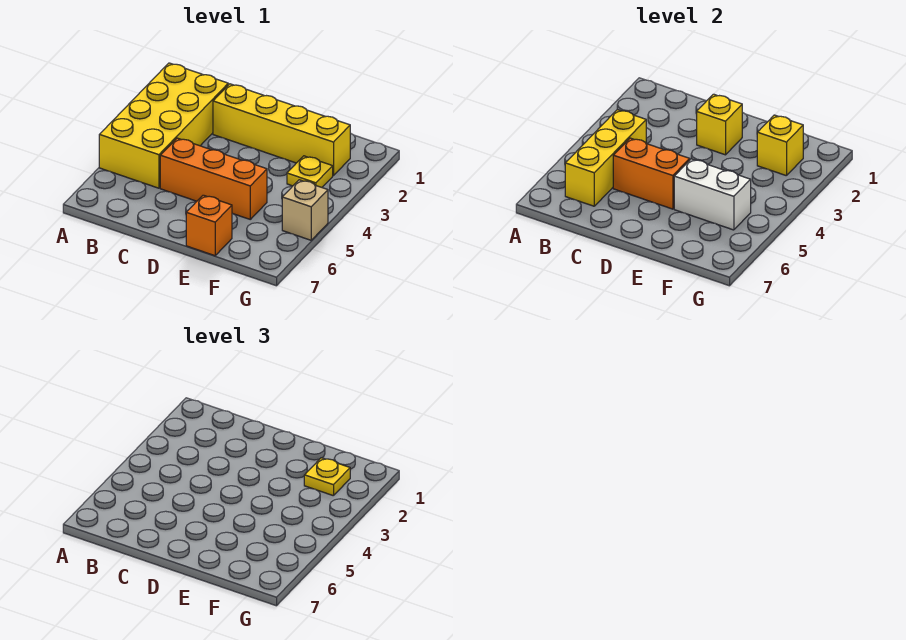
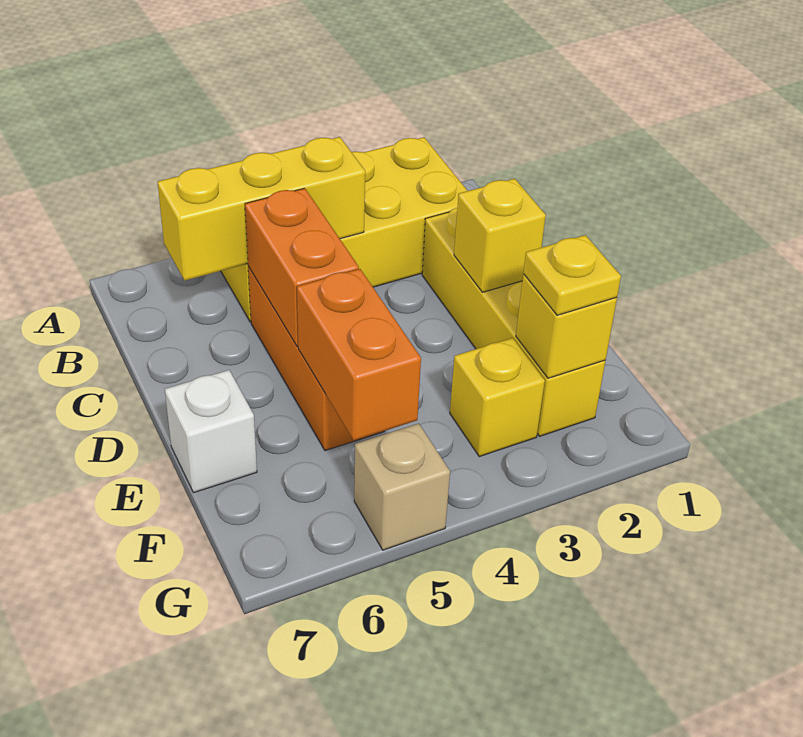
white 1x2 brick [674,159,751,230] -> orange 1x2 brick [297,269,421,441]
orange 1x1 brick [186,195,232,256] -> white 1x1 brick [165,370,257,493]
yellow 1x1 plate [287,156,333,187] -> yellow 1x1 brick [450,338,545,457]

